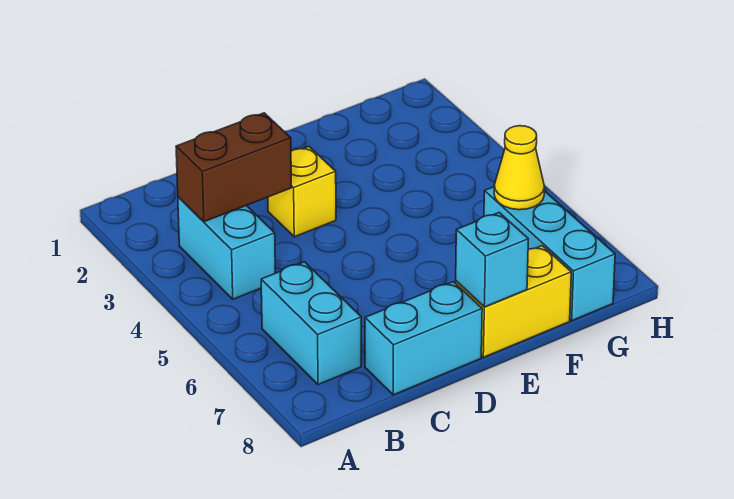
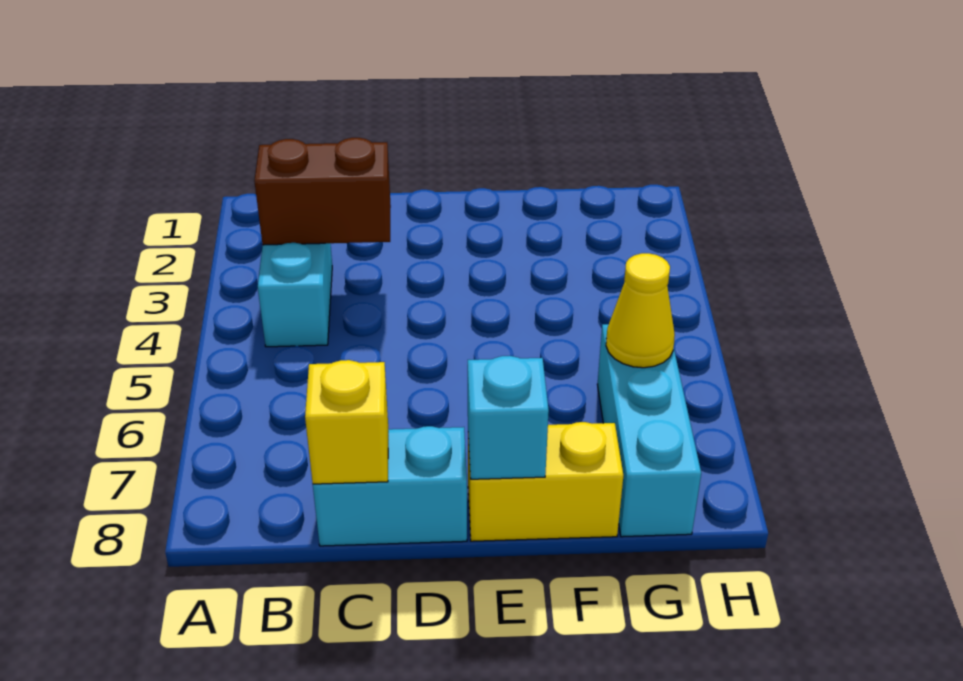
cyan 1x2 brick [261,262,361,385] -> none
yellow 1x1 brick [268,147,336,237] -> yellow 1x1 brick moved to [305,360,388,484]

